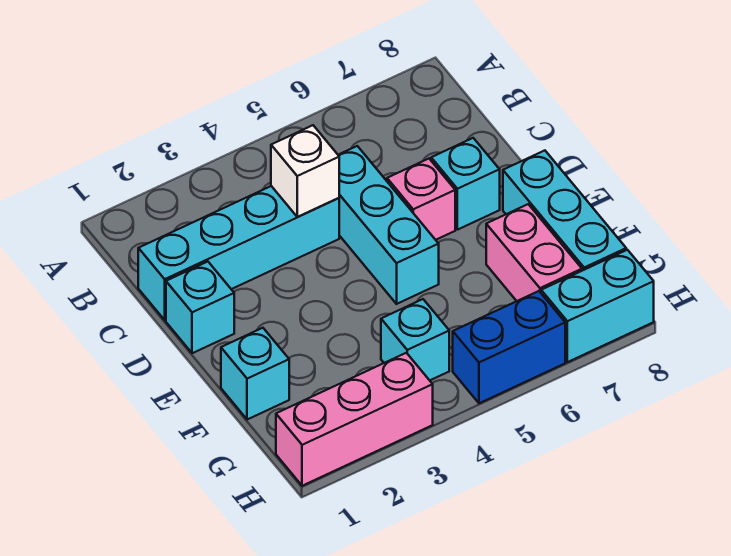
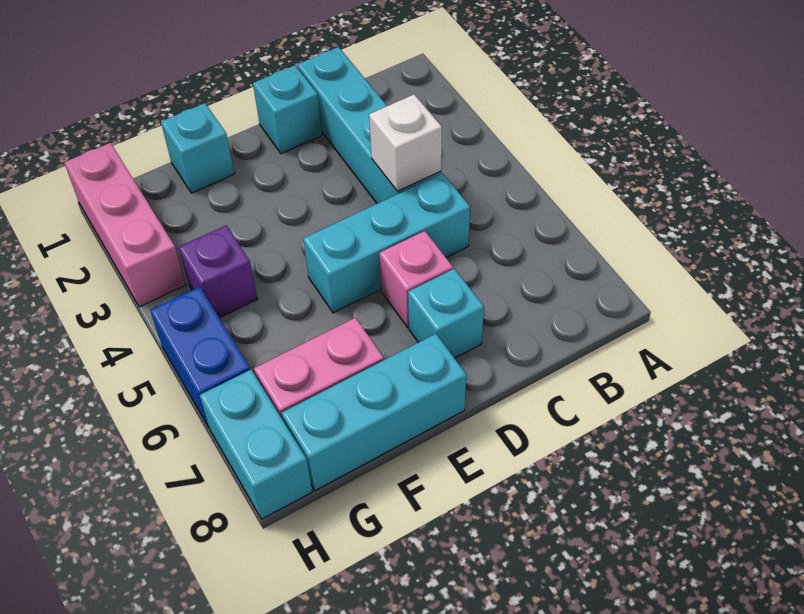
cyan 1x1 brick [381,299,449,380] -> purple 1x1 brick [179,226,257,318]

